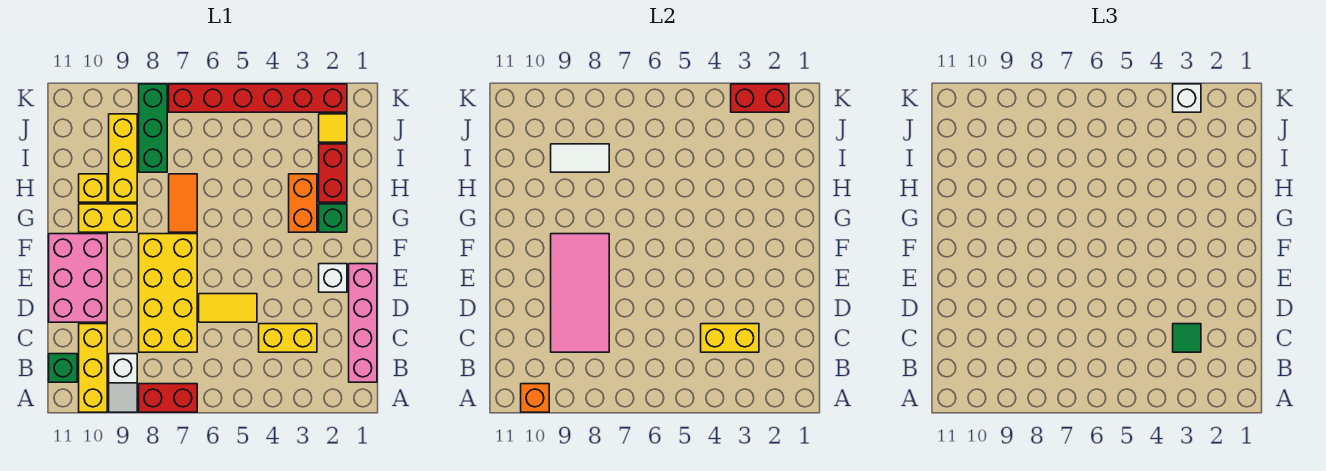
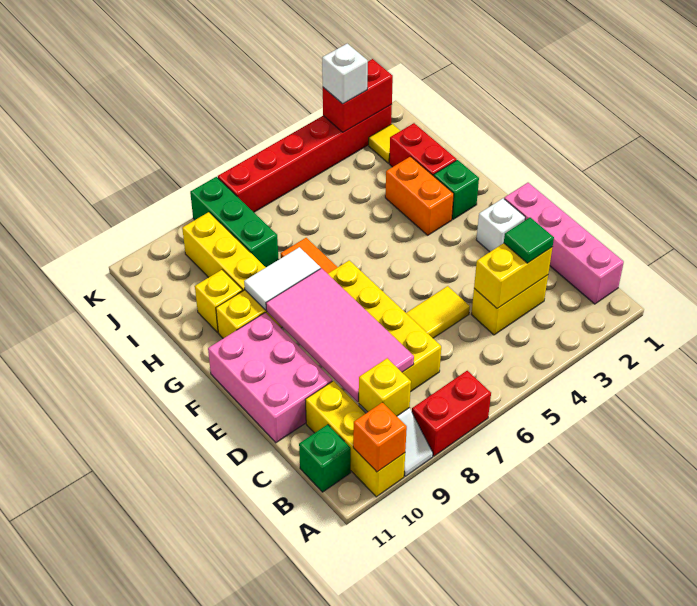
none -> yellow 1x1 brick [359,358,411,416]
white 1x2 tile [551,144,609,172] -> white 1x2 tile moved to [244,247,321,310]

